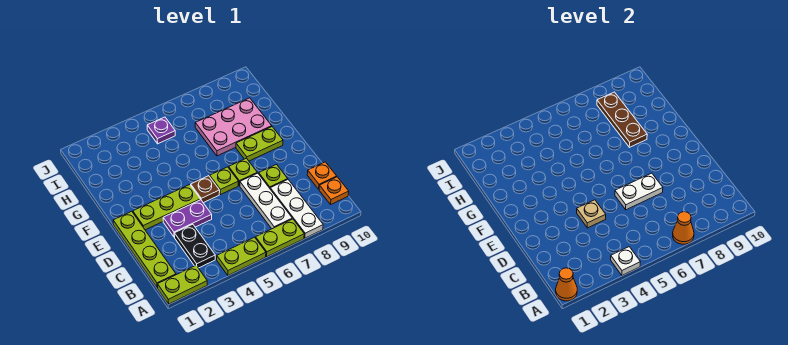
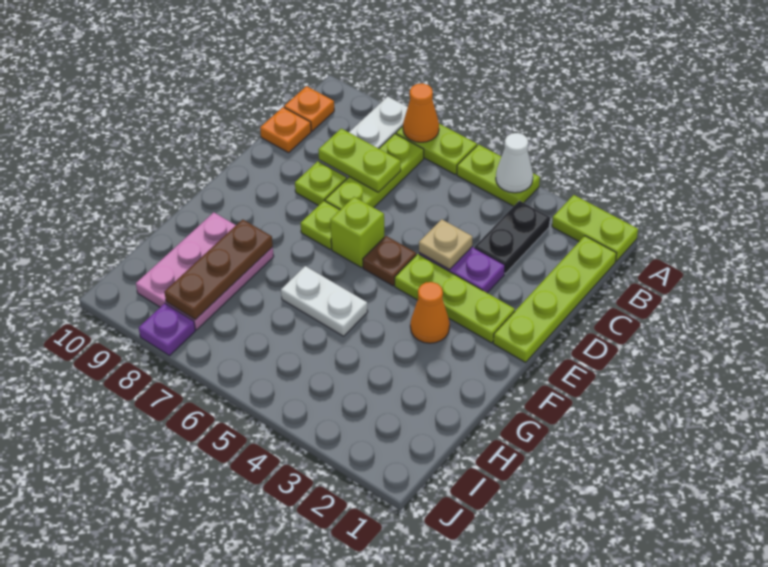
orange 1x1 cone [556,268,577,301] -> orange 1x1 cone moved to [410,282,450,343]
white 1x1 plate [611,247,640,275] -> white 1x1 cone [496,133,533,193]
white 1x3 plate [240,173,292,229] -> lime 1x3 plate [325,134,424,210]
white 1x2 plate [615,173,663,210] -> white 1x2 plate moved to [281,266,368,336]
lime 1x1 plate [210,167,238,195] -> lime 1x1 brick [330,197,384,268]
lime 1x2 plate [236,127,283,161] -> lime 1x2 plate moved to [318,128,401,192]
pink 2x3 plate [195,98,272,156] -> pink 2x3 plate turned to [136,212,274,330]
purple 1x1 plate [147,117,175,144] -> purple 1x1 plate moved to [139,303,195,356]

